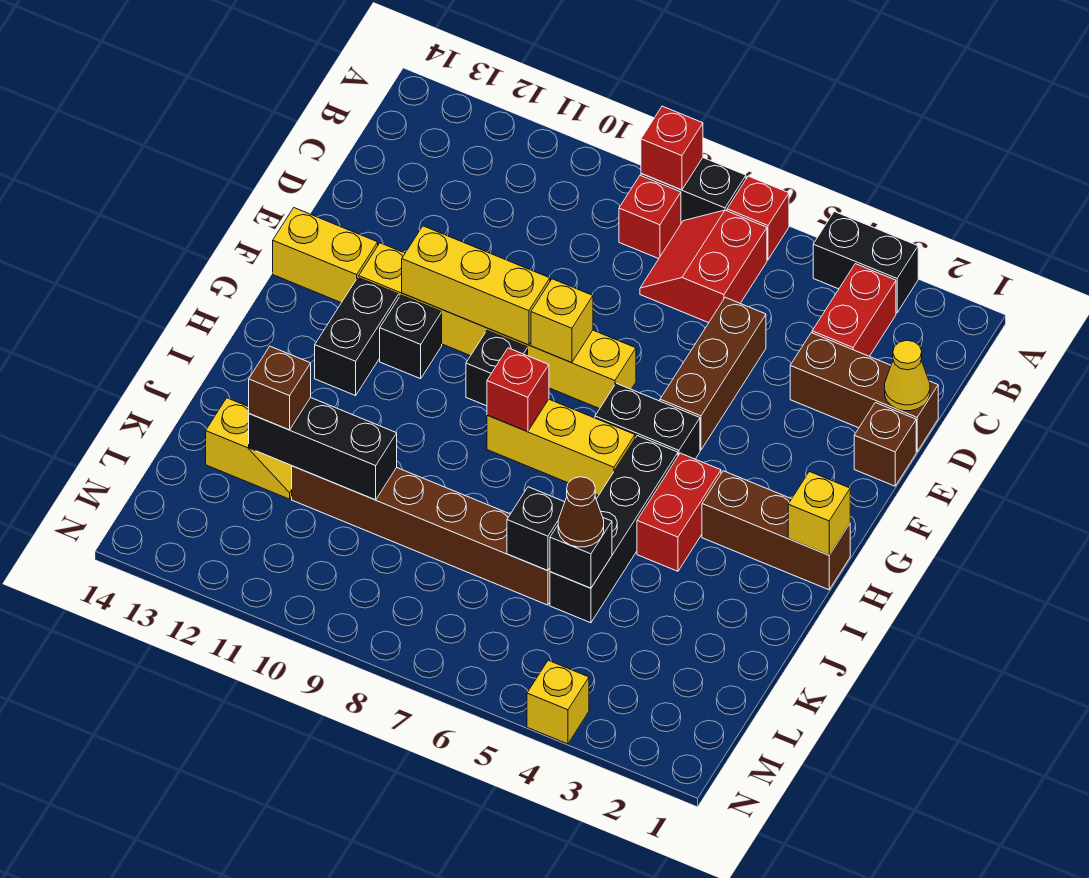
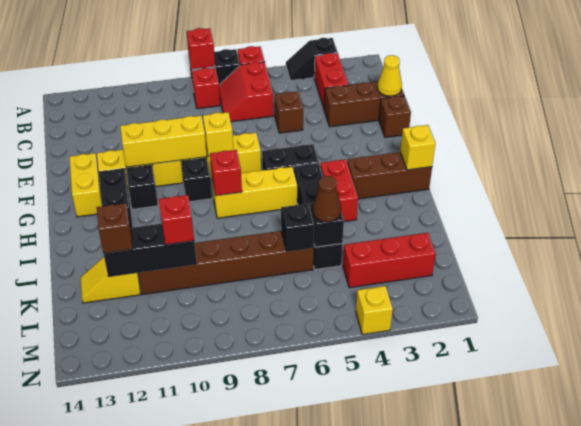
black 1x2 brick [813,211,918,313] -> black 1x2 slope [286,38,338,80]
brown 1x3 brick [660,297,766,450] -> brown 1x1 brick [275,91,303,133]
yellow 1x2 brick [273,208,378,303] -> yellow 1x2 brick turned to [70,153,102,217]
none -> red 1x1 brick [159,195,194,245]
yellow 1x2 slope [206,398,292,499] -> yellow 1x2 slope turned to [81,257,141,303]
none -> red 1x3 brick [343,233,436,288]

